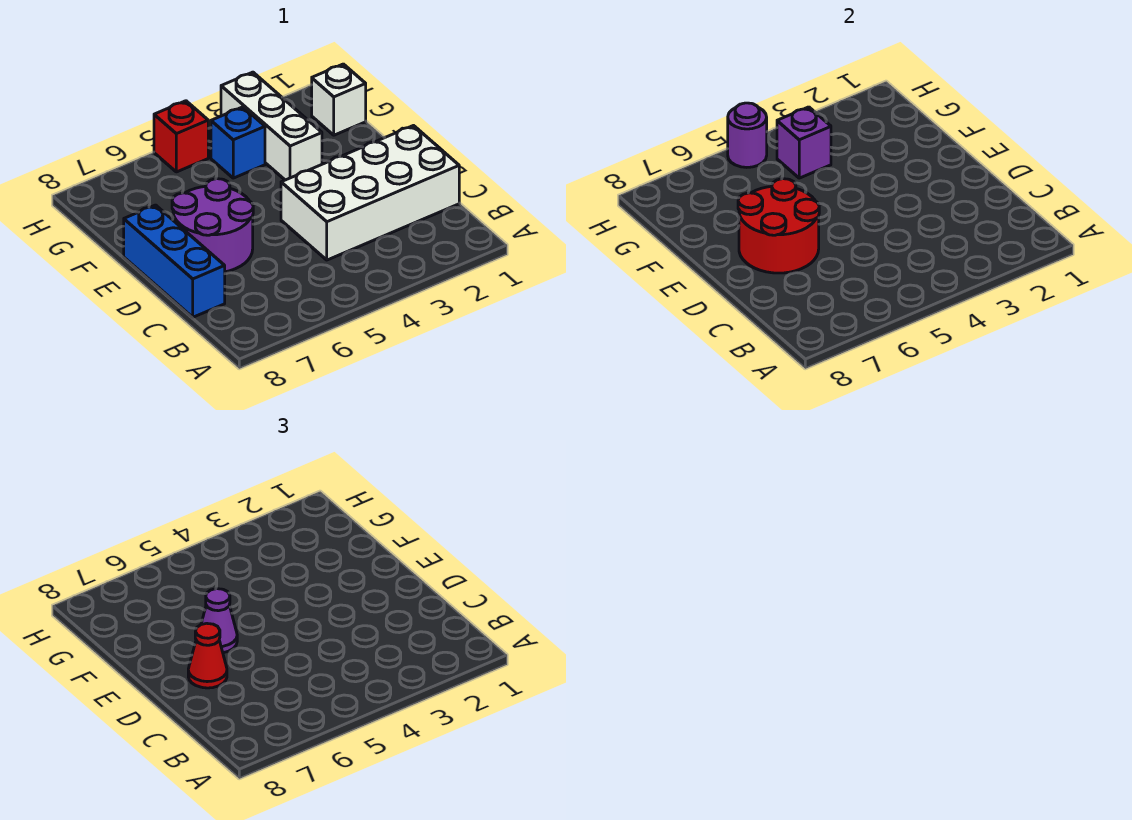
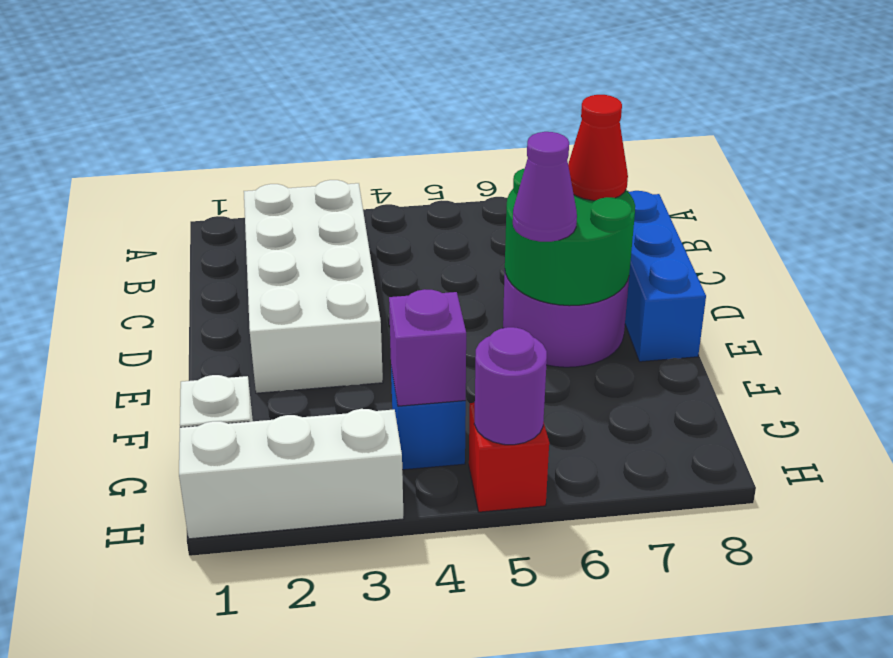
white 2x4 brick [281,126,459,260] -> white 2x4 brick turned to [244,180,383,393]
red 2x2 round brick [738,179,819,273] -> green 2x2 round brick [505,169,635,306]
white 1x3 brick [221,72,322,180] -> white 1x3 brick turned to [179,409,404,539]

